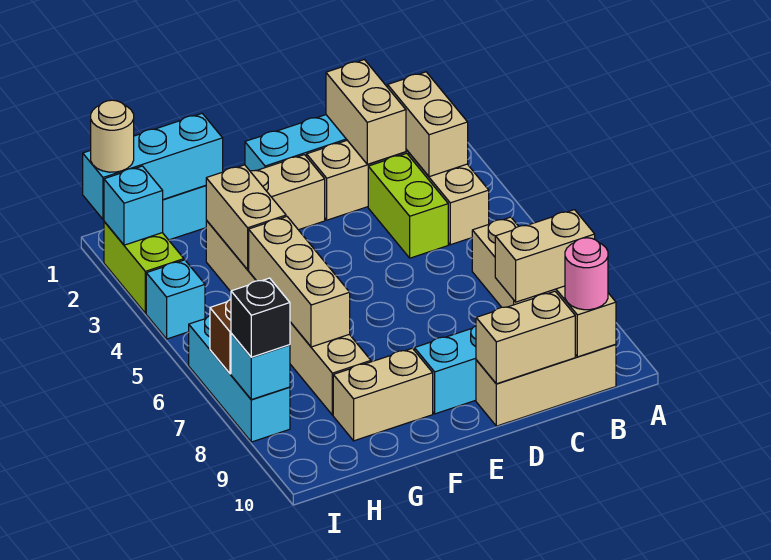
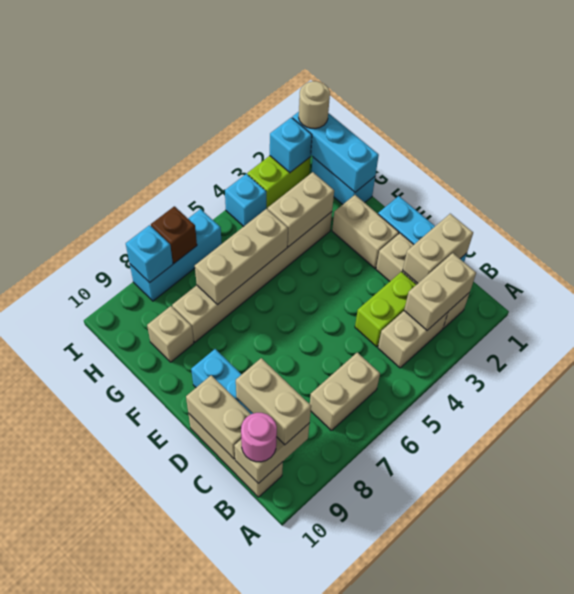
tan 1x2 brick [333,348,433,441] -> tan 1x1 brick [147,306,194,362]
black 1x1 brick [231,278,290,357] -> none

